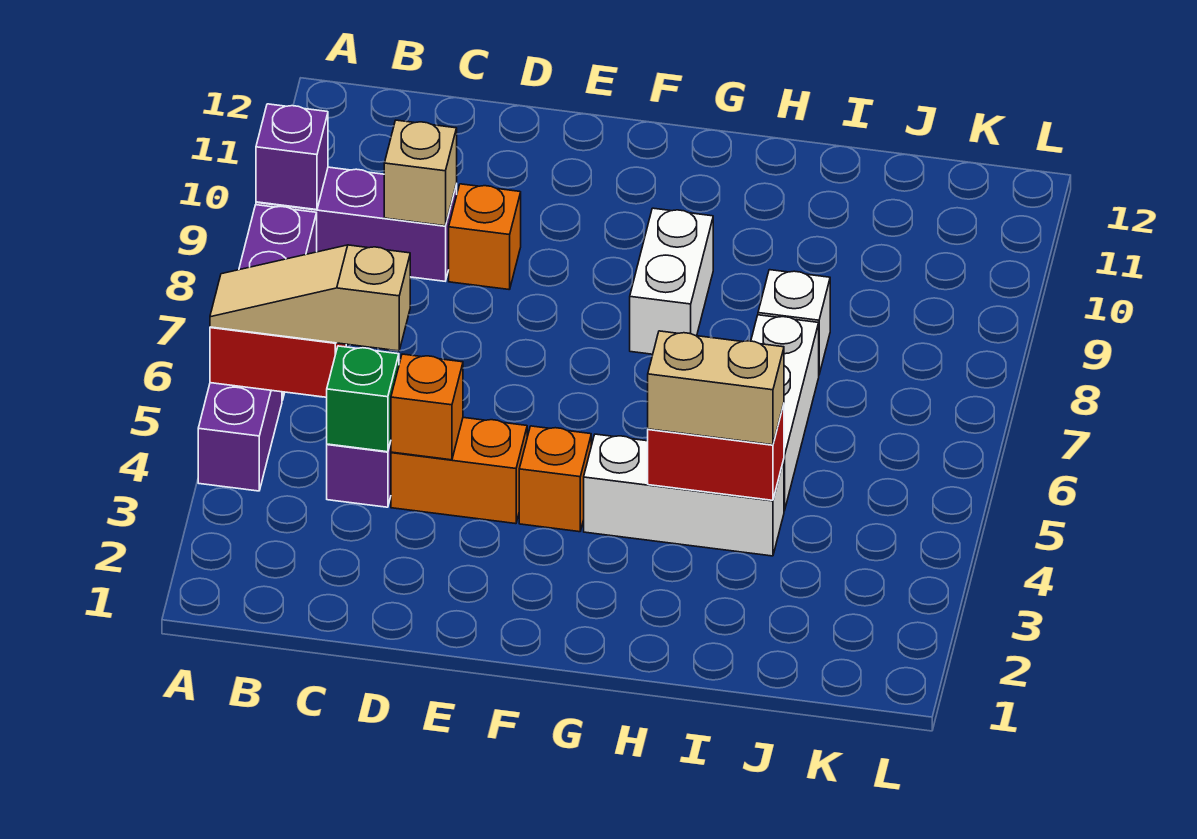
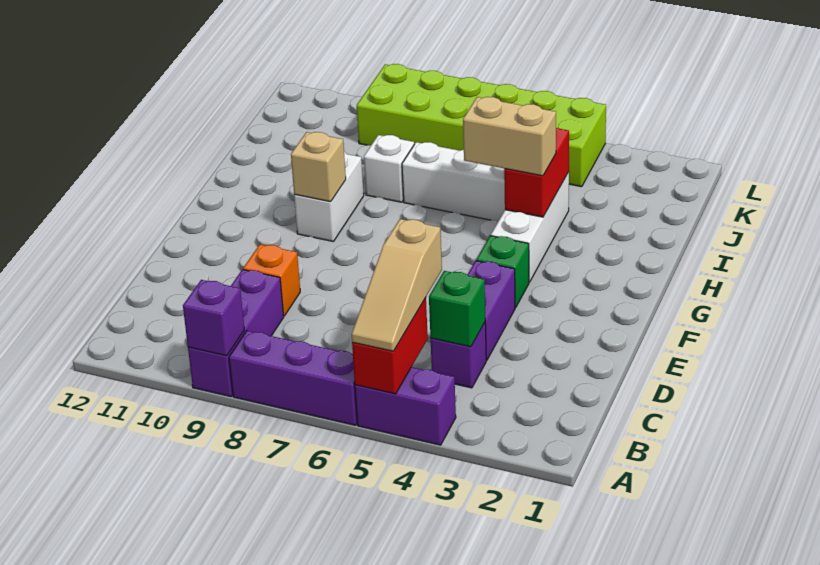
tan 1x1 brick [384,120,457,226] -> tan 1x1 brick moved to [291,132,346,202]
orange 1x2 brick [391,418,527,524] -> purple 1x2 brick [468,261,515,360]
orange 1x1 brick [391,354,463,460] -> none
orange 1x1 brick [519,426,591,532] -> green 1x1 brick [476,236,529,308]
white 1x2 brick [630,208,713,354] -> white 1x2 brick turned to [294,152,364,242]
tan 1x2 brick [648,331,784,445] -> tan 1x2 brick turned to [463,97,556,176]
none -> lime 2x6 brick [357,64,606,187]

